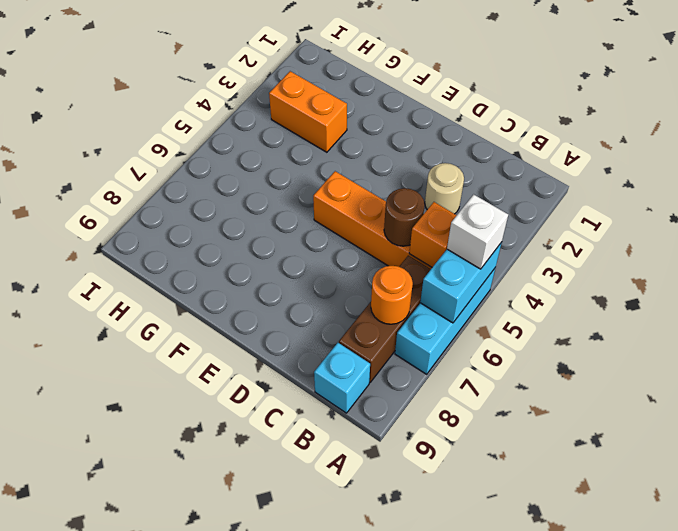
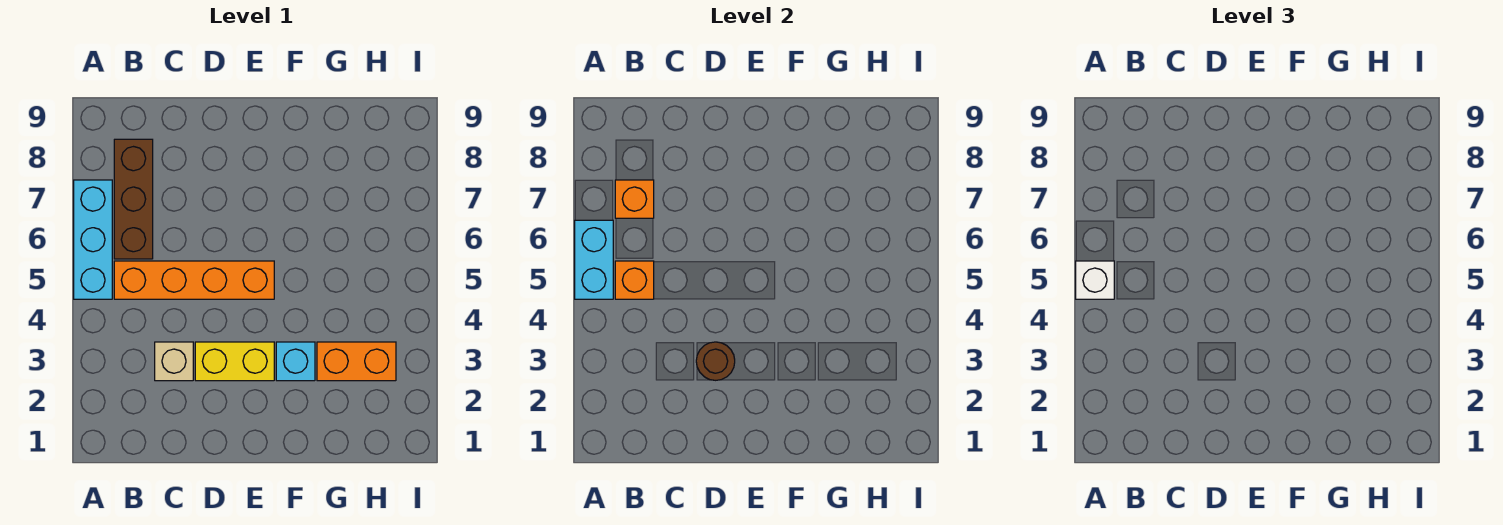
orange 1x1 round brick [371,266,413,324] -> orange 1x1 brick [615,180,654,218]
cyan 1x1 brick [314,343,370,413] -> cyan 1x1 brick moved to [276,342,315,381]
tan 1x1 round brick [425,163,464,214] -> tan 1x1 brick [155,342,193,381]
brown 1x1 round brick [384,188,425,246] -> brown 1x1 round brick moved to [696,342,735,380]
none -> yellow 1x2 brick [195,342,274,381]

